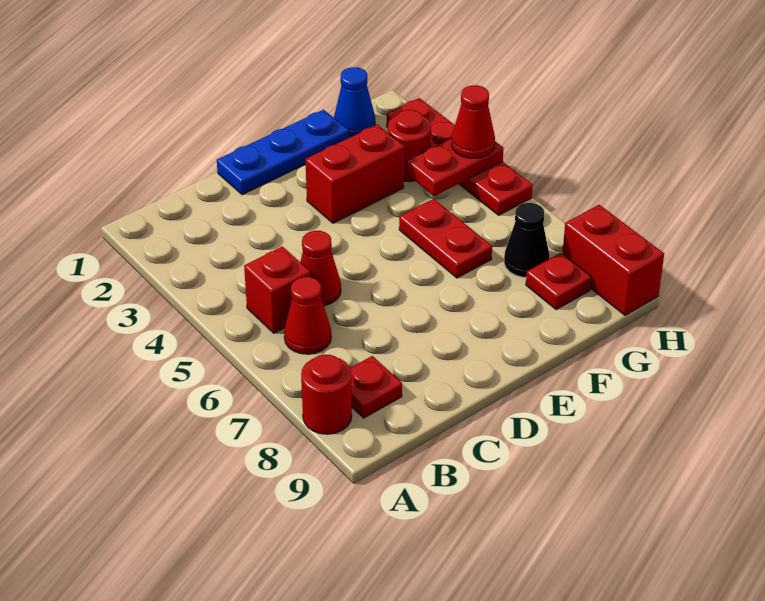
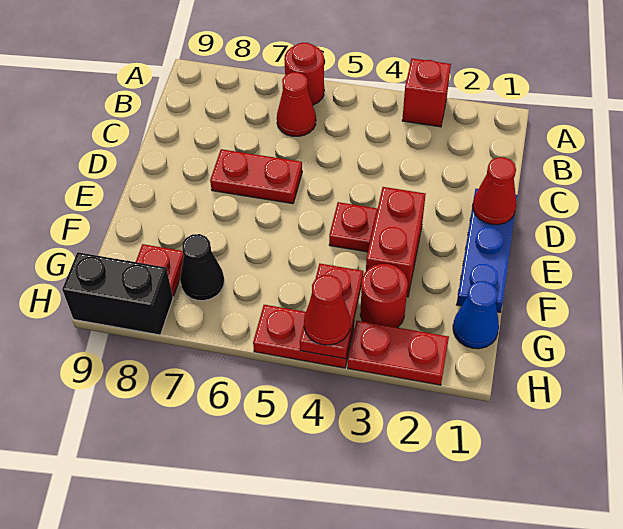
red 1x1 round brick [301,354,352,434] -> red 1x1 round brick moved to [284,43,324,105]
red 1x1 brick [244,246,310,333] -> red 1x1 brick moved to [402,59,451,127]
red 1x1 plate [350,356,402,418] -> red 1x1 plate moved to [329,202,378,252]
red 1x1 cone [300,231,341,306] -> red 1x1 cone moved to [473,157,517,225]
red 1x2 plate [399,199,492,278] -> red 1x2 plate moved to [210,149,302,204]
red 1x2 brick [563,205,664,315] -> black 1x2 brick [62,252,173,335]

